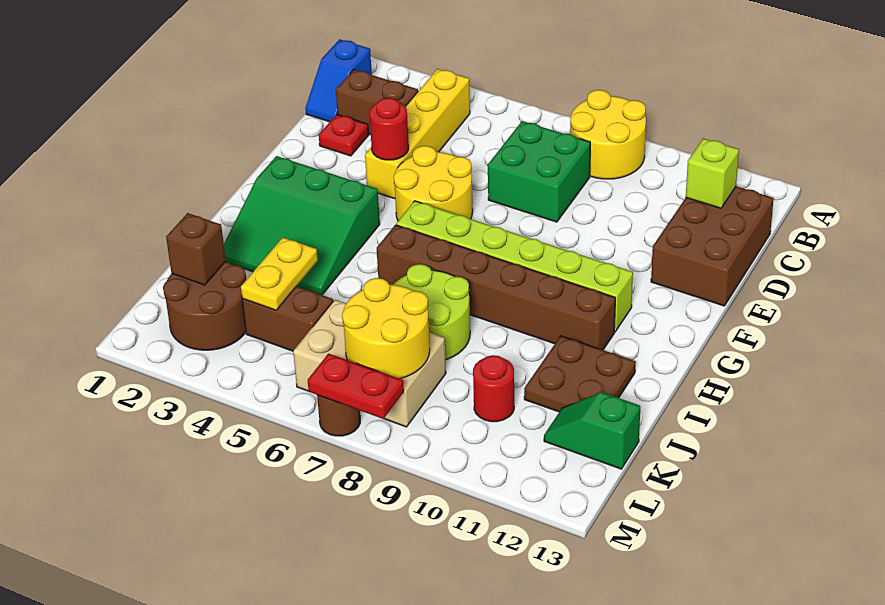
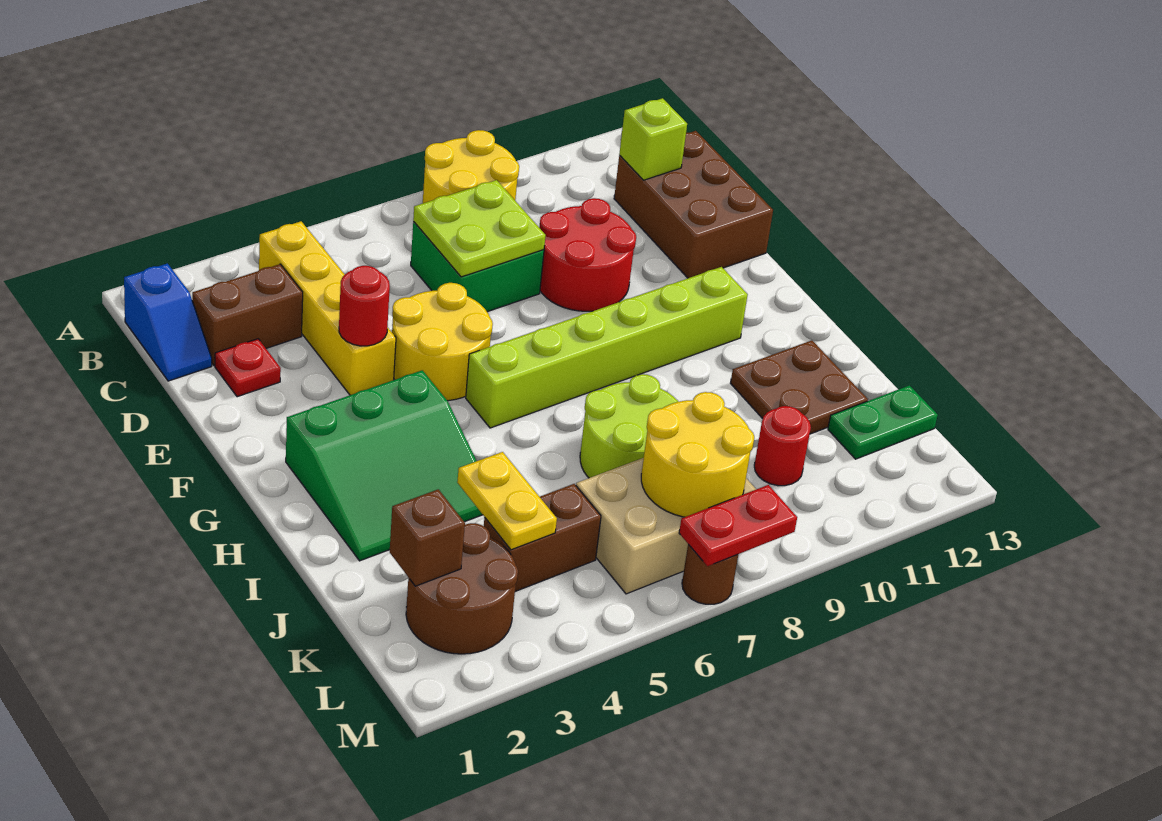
none -> lime 2x2 plate [413,180,546,277]
none -> red 2x2 round brick [539,198,636,311]
brown 1x6 brick [377,225,615,350] -> none
green 1x2 slope [544,392,640,469] -> green 1x2 plate [828,385,938,459]

